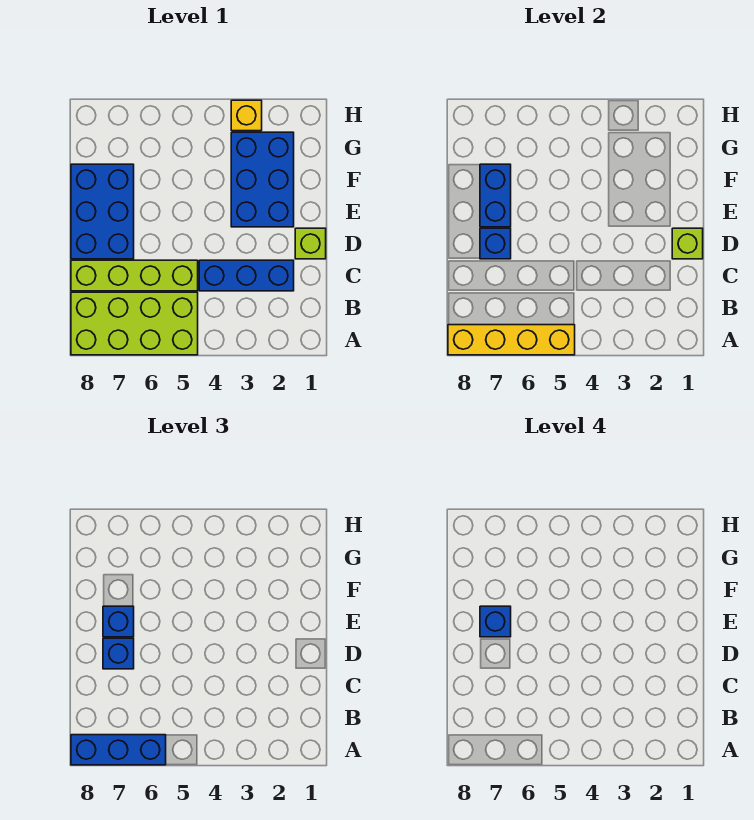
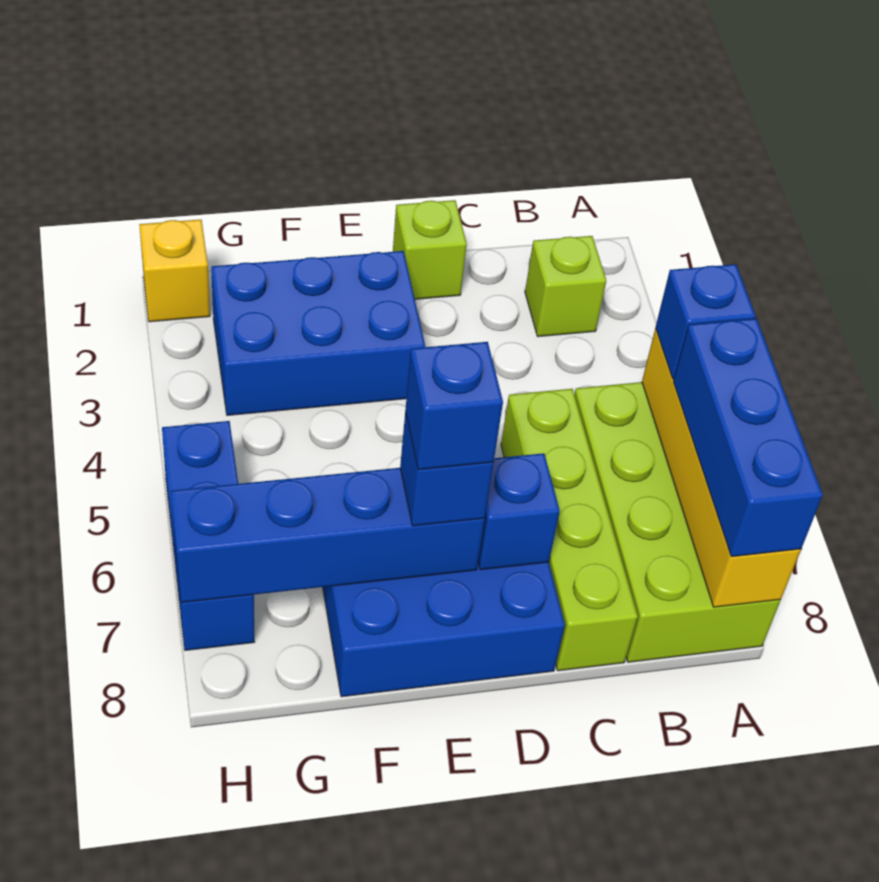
blue 1x3 brick [199,260,294,291] -> blue 1x3 brick moved to [162,421,254,650]
lime 1x1 brick [672,228,703,259] -> lime 1x1 brick moved to [525,236,606,337]
blue 1x1 brick [103,638,134,669] -> blue 1x1 brick moved to [656,264,756,379]
blue 1x2 brick [480,164,511,227] -> blue 1x4 brick [171,468,485,603]
yellow 1x1 brick [231,100,262,131] -> yellow 1x1 brick moved to [139,220,210,322]

